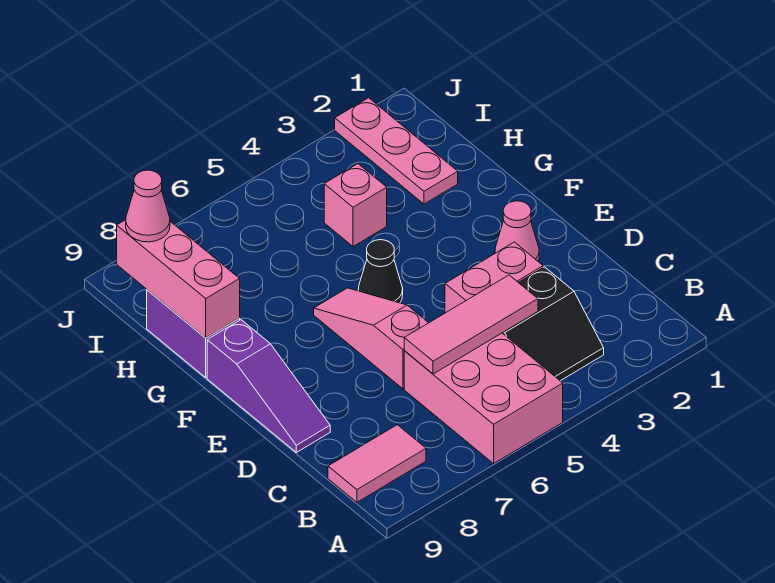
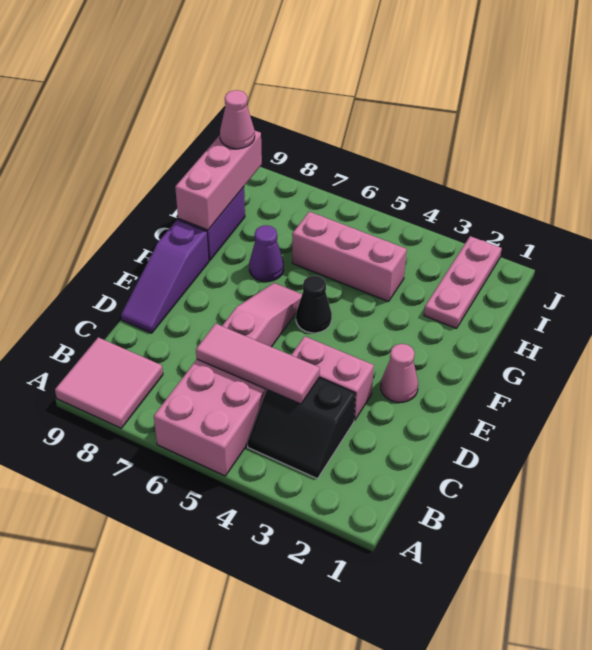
pink 1x2 tile [328,425,426,502] -> pink 2x2 tile [55,337,163,428]
none -> purple 1x1 cone [249,225,284,282]
pink 1x1 brick [324,164,387,246] -> pink 1x3 brick [292,212,407,302]

